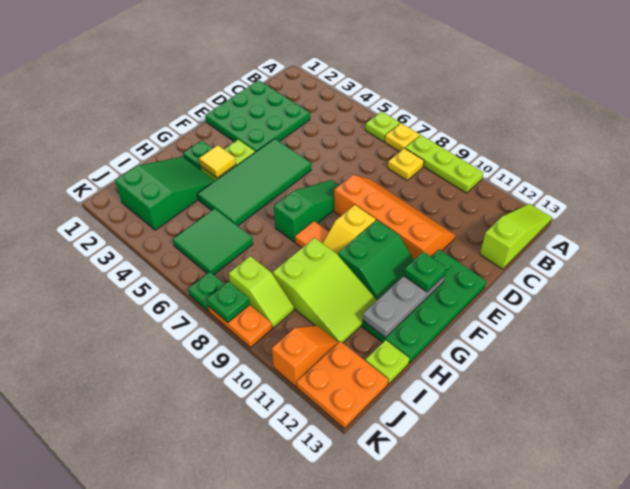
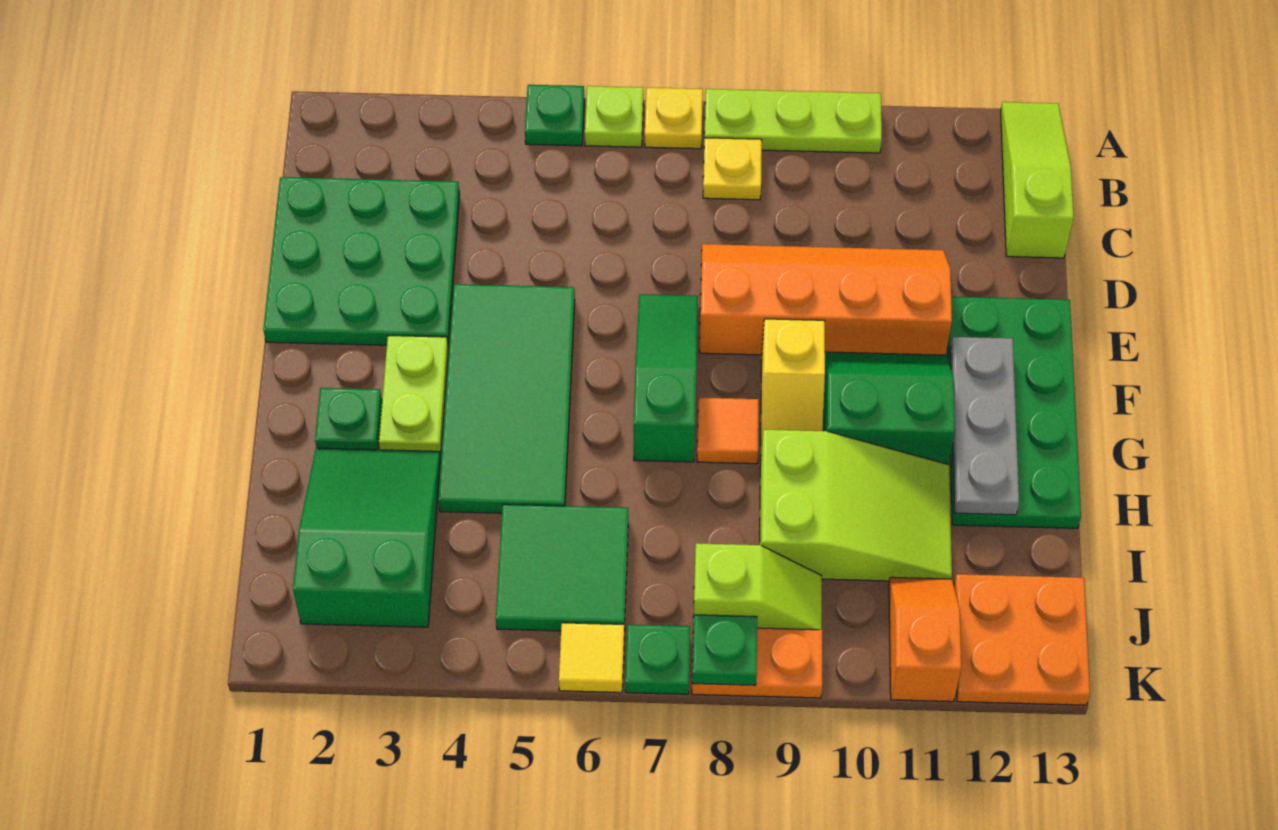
green 2x2 slope [338,220,414,300] -> green 2x2 slope turned to [824,352,955,464]
green 1x1 plate [404,252,447,292] -> green 1x1 plate moved to [525,85,584,146]
yellow 1x1 tile [199,145,236,178] -> yellow 1x1 tile moved to [559,623,624,693]
lime 1x1 plate [365,340,409,384] -> none

